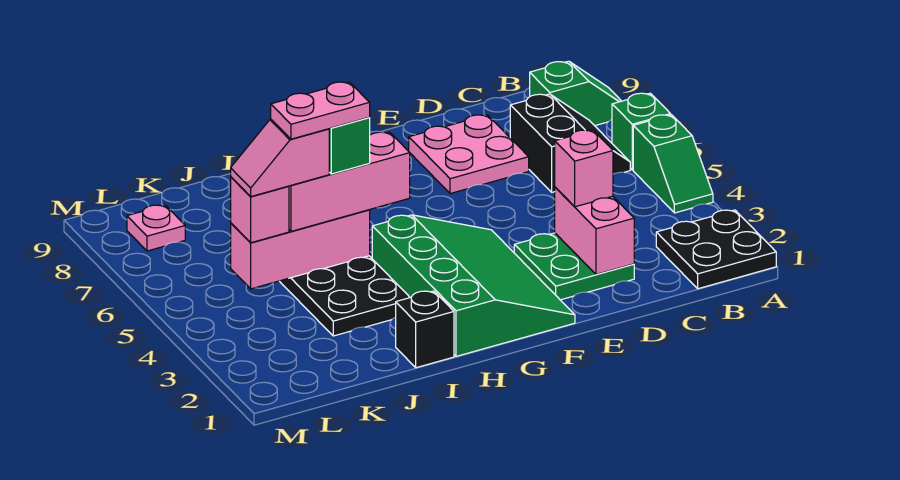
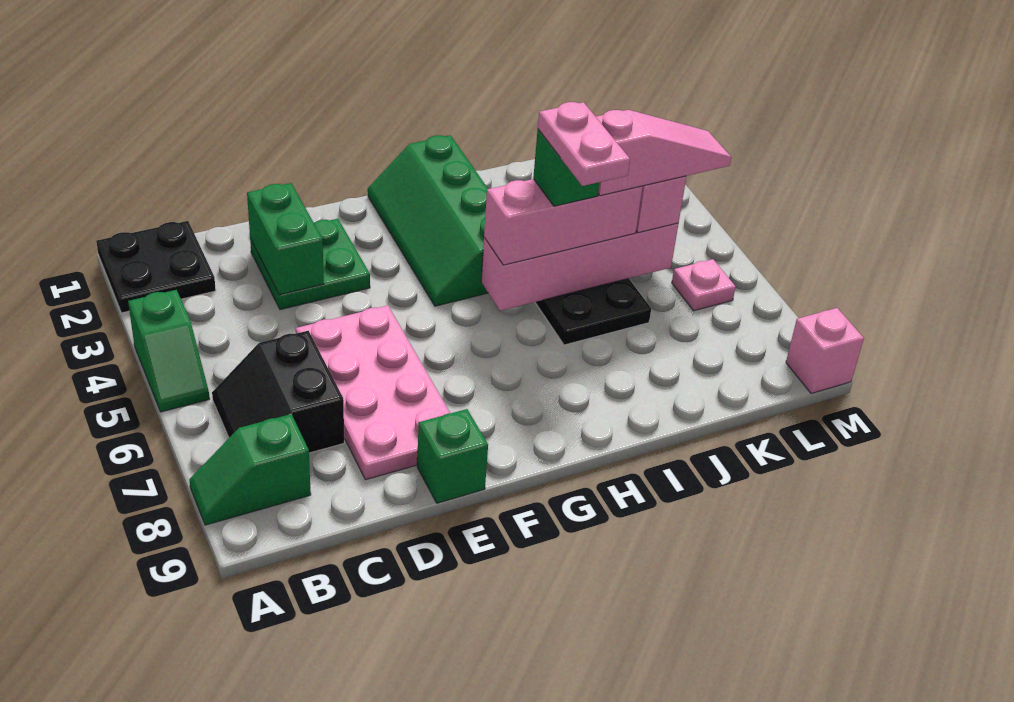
green 1x2 slope [633,115,713,213] -> green 1x2 slope turned to [128,290,209,412]
green 1x1 brick [612,93,671,170] -> green 1x1 brick moved to [417,409,488,503]
pink 1x2 brick [555,187,634,274] -> green 1x2 brick [247,183,324,295]
pink 1x1 brick [555,130,613,207] -> pink 1x1 brick moved to [786,308,864,393]
pink 2x2 plate [409,115,529,194] -> pink 2x4 plate [296,305,450,480]
green 3x4 slope [372,215,575,356] -> green 2x4 slope [368,135,488,306]
black 1x1 brick [396,291,454,368] -> none
pink 1x3 brick [231,210,370,289] -> pink 1x4 brick [481,223,679,311]
pink 1x2 plate [271,82,370,139] -> pink 1x2 plate turned to [538,102,630,186]
pink 1x2 slope [231,119,329,197] -> pink 1x3 slope [596,110,731,196]
pink 1x1 plate [127,205,185,251] -> pink 1x1 plate moved to [672,259,736,311]

